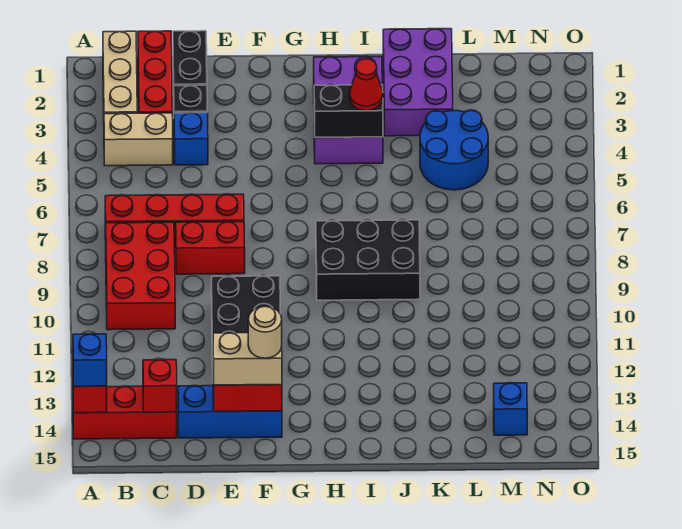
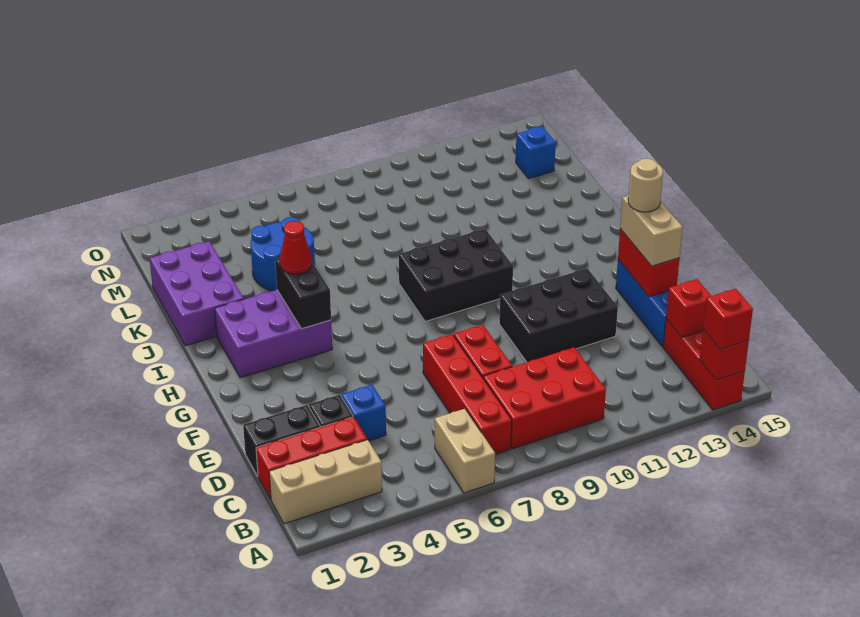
blue 1x1 brick [73,334,107,386] -> red 1x1 brick [703,289,753,349]
tan 1x2 brick [104,113,173,166] -> tan 1x2 brick moved to [435,409,495,493]
black 2x3 brick [316,220,420,300] -> black 2x3 brick turned to [399,229,513,321]
purple 2x3 brick [383,29,453,136] -> purple 2x3 brick turned to [150,241,244,346]

